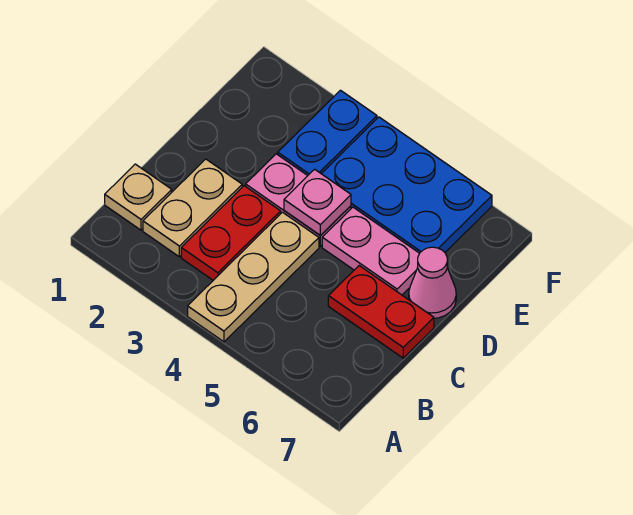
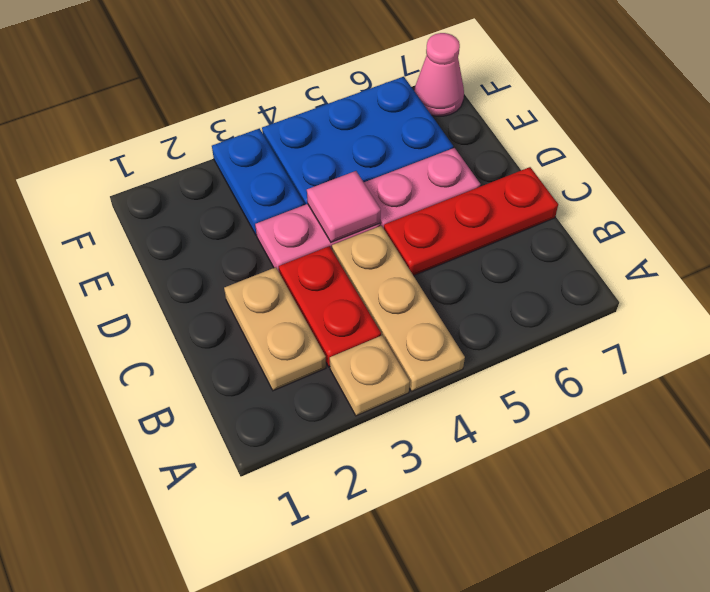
tan 1x1 plate [105,164,172,230] -> tan 1x1 plate moved to [330,335,410,416]
red 1x2 plate [328,266,434,358] -> red 1x3 plate [384,167,558,276]
pink 1x1 plate [284,169,351,236] -> pink 1x1 tile [307,171,381,242]
pink 1x1 cone [409,247,456,318] -> pink 1x1 cone moved to [414,33,464,116]

